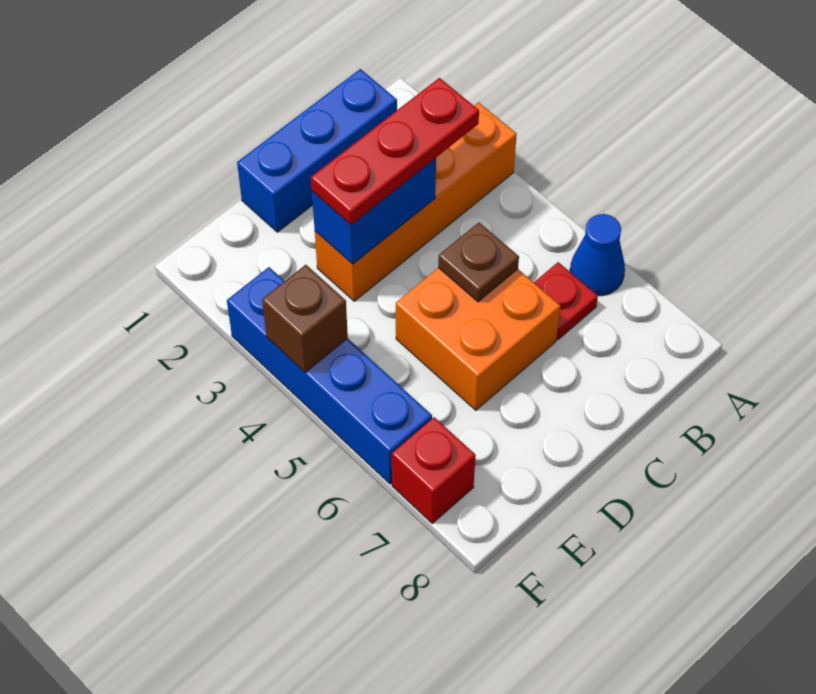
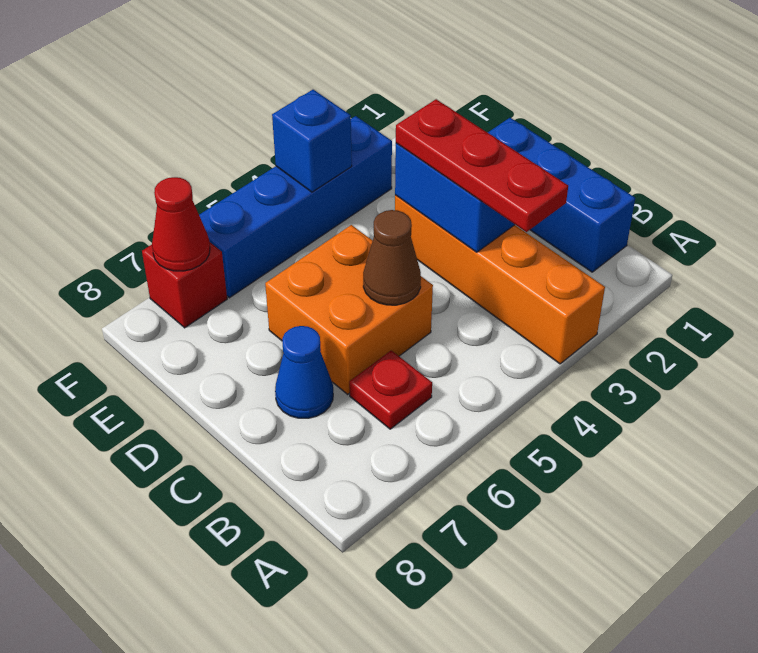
blue 1x1 cone [570,214,625,296] -> blue 1x1 cone moved to [275,326,333,418]
brown 1x1 plate [438,222,519,302] -> brown 1x1 cone [363,210,421,305]
brown 1x1 brick [262,265,348,372] -> blue 1x1 brick [272,90,352,192]
none -> red 1x1 cone [152,177,210,271]

